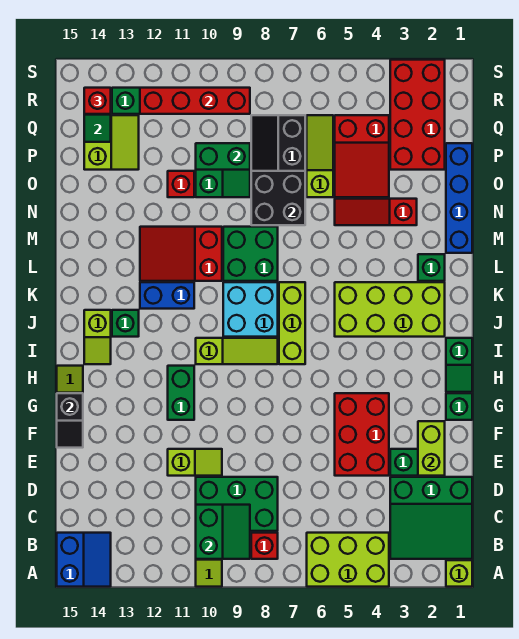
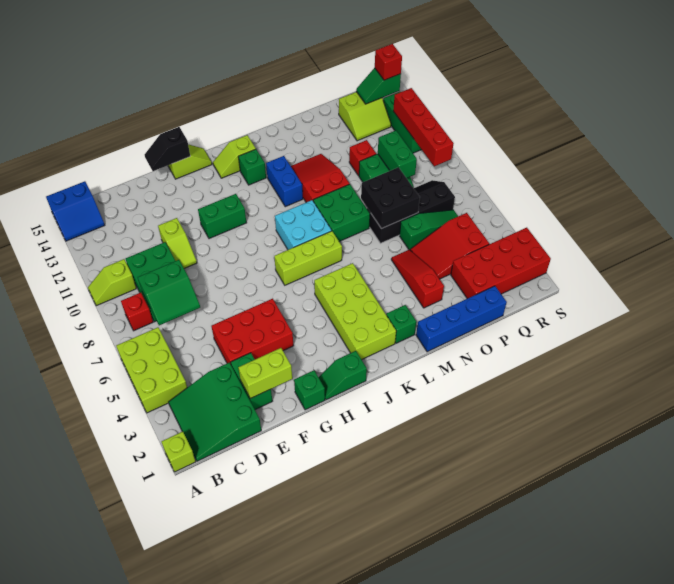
green 2x2 slope [196,505,250,559] -> green 2x2 slope moved to [138,260,200,325]
lime 1x3 slope [196,338,278,364] -> none
lime 1x3 slope [307,115,333,197] -> green 1x3 slope [400,210,458,249]

